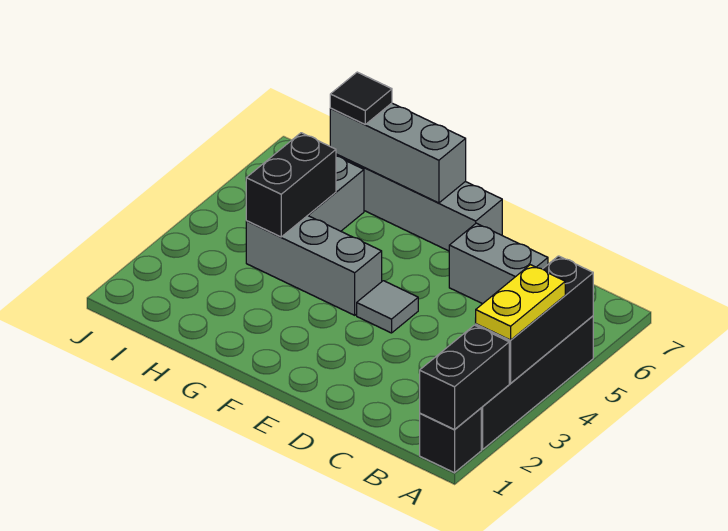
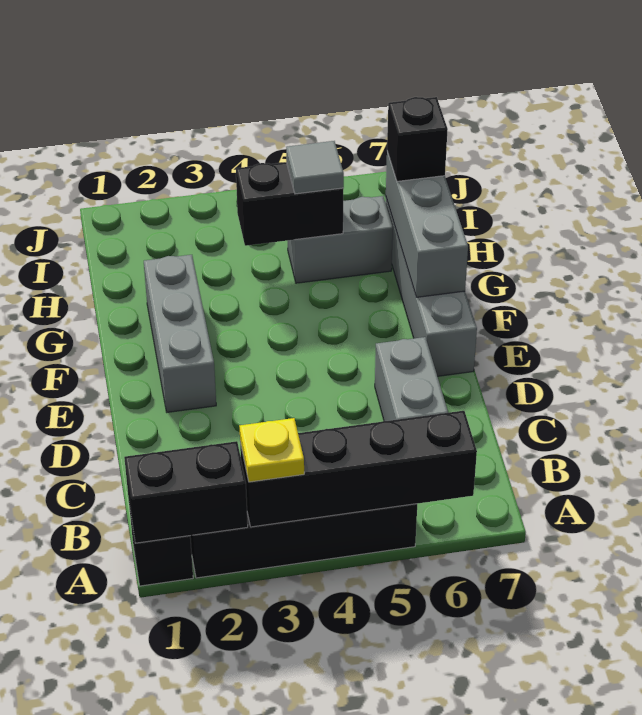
black 1x3 brick [475,256,593,383] -> black 1x4 brick [240,411,477,527]
yellow 1x2 plate [476,265,565,340] -> yellow 1x1 plate [239,418,304,482]
grey 1x1 tile [357,281,418,333] -> grey 1x1 tile moved to [286,141,344,194]
grey 1x3 brick [246,216,382,315] -> grey 1x3 brick moved to [144,255,216,412]
black 1x1 tile [330,72,392,124] -> black 1x1 brick [387,97,448,181]

